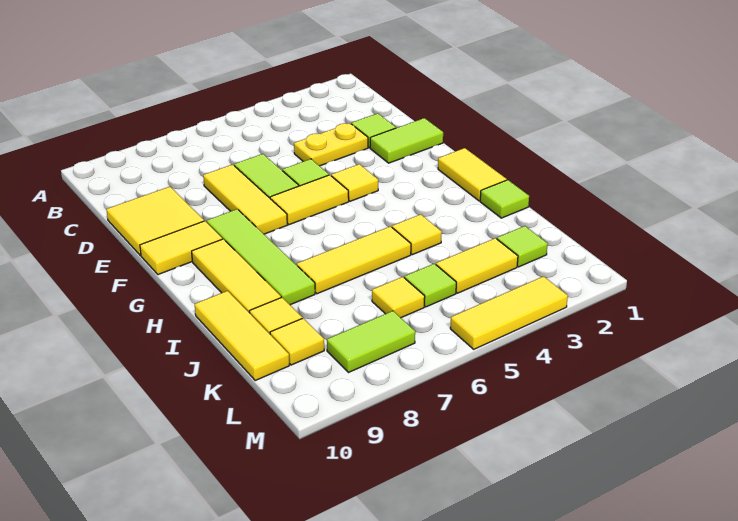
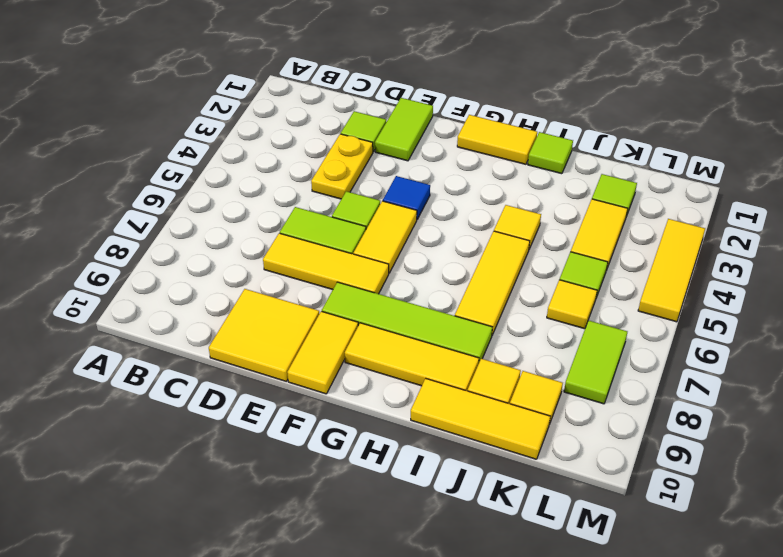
yellow 1x1 tile [331,164,378,201] -> blue 1x1 tile [383,176,430,219]

